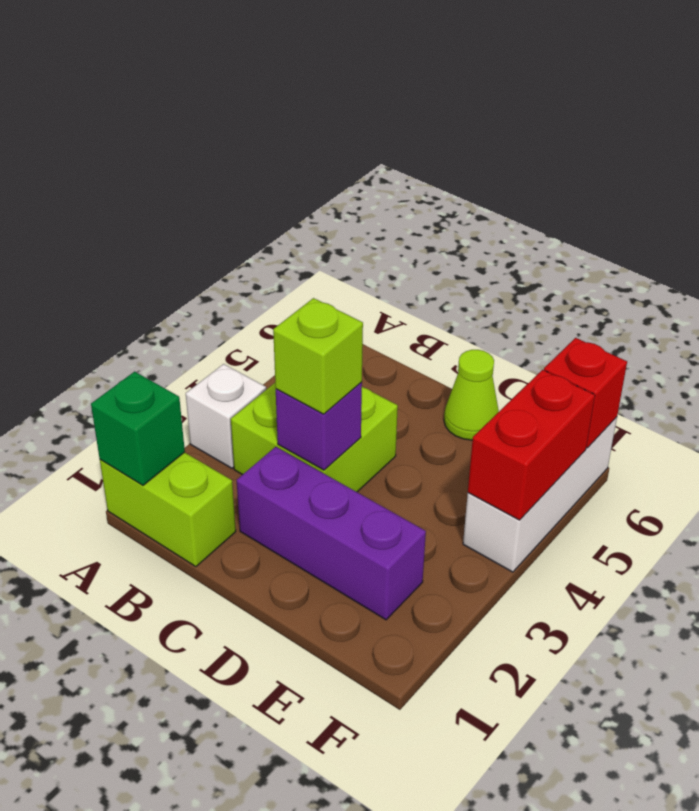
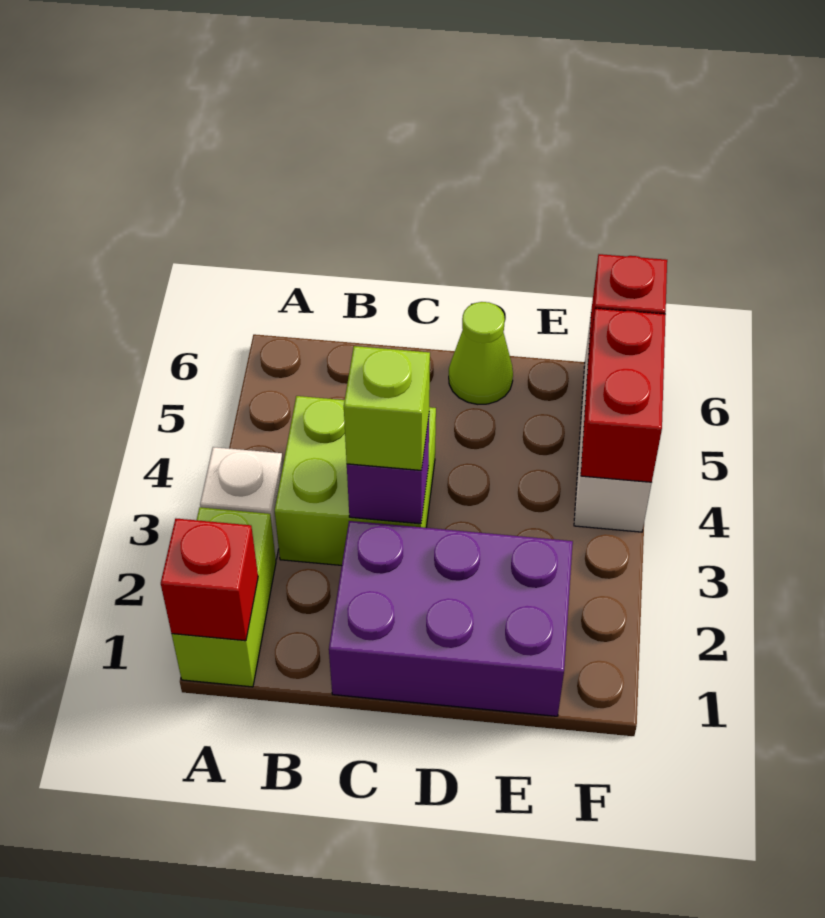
lime 1x2 brick [100,452,236,567] -> lime 1x2 brick turned to [172,507,276,687]
green 1x1 brick [91,372,185,485] -> red 1x1 brick [161,519,258,641]
purple 1x3 brick [237,447,426,620] -> purple 2x3 brick [329,521,573,716]

